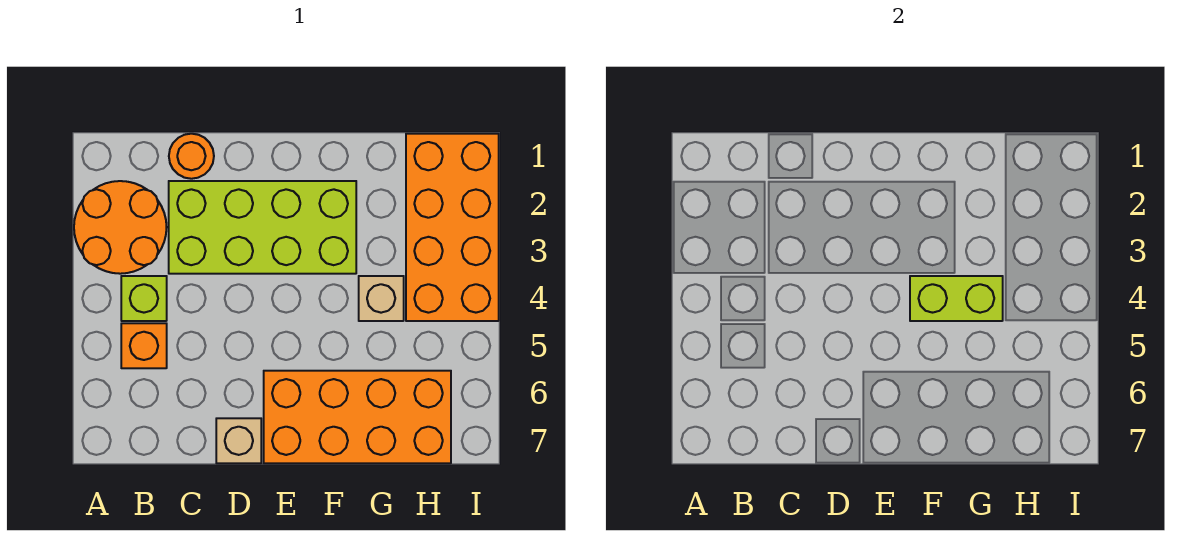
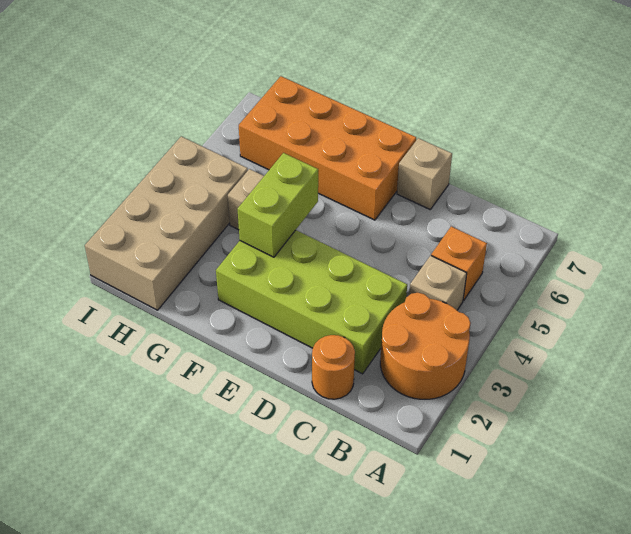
lime 1x1 brick [121,276,167,321] -> tan 1x1 brick [409,256,467,310]
lime 1x2 brick [910,276,1003,321] -> lime 1x2 brick turned to [238,153,318,257]
orange 2x4 brick [406,134,499,321] -> tan 2x4 brick [85,136,248,310]

